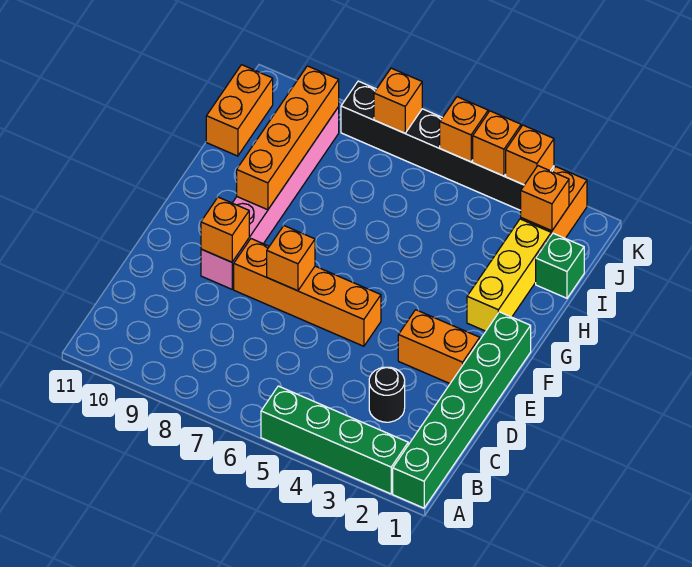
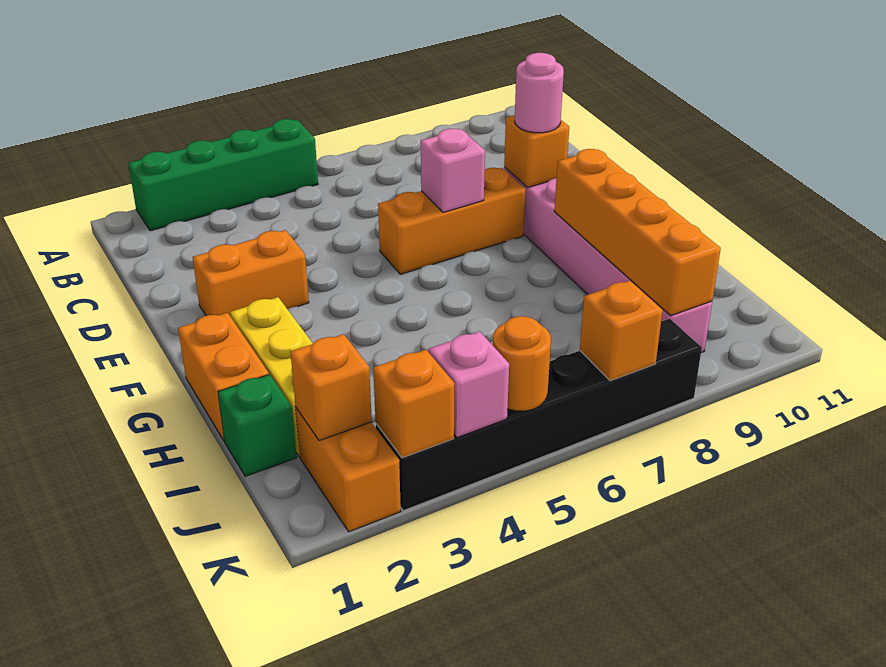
green 1x6 brick [393,312,531,508] -> none
black 1x1 round brick [369,367,405,422] -> none
orange 1x4 brick [234,239,381,346] -> orange 1x3 brick [378,168,525,274]
orange 1x1 brick [267,226,315,291] -> pink 1x1 brick [421,129,485,213]
none -> pink 1x1 round brick [515,53,564,133]
orange 1x2 brick [206,65,273,156] -> orange 1x2 brick moved to [178,313,269,441]
orange 1x1 brick [473,111,521,176] -> pink 1x1 brick [429,331,509,437]
orange 1x1 brick [440,97,488,162] -> orange 1x1 round brick [493,316,551,411]

